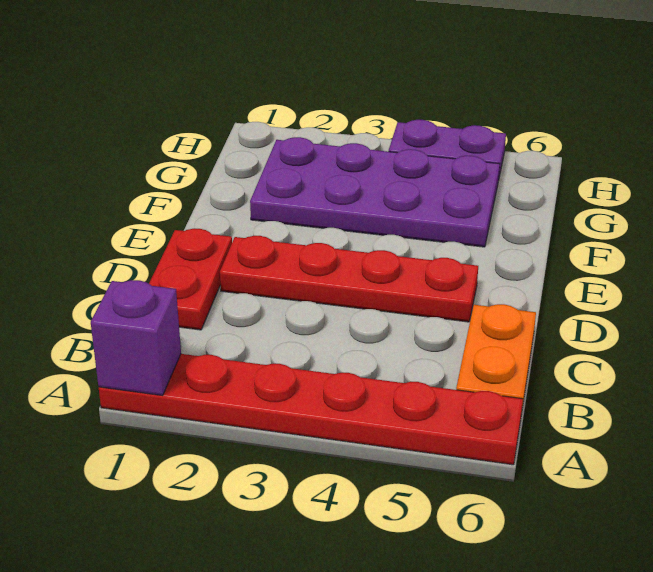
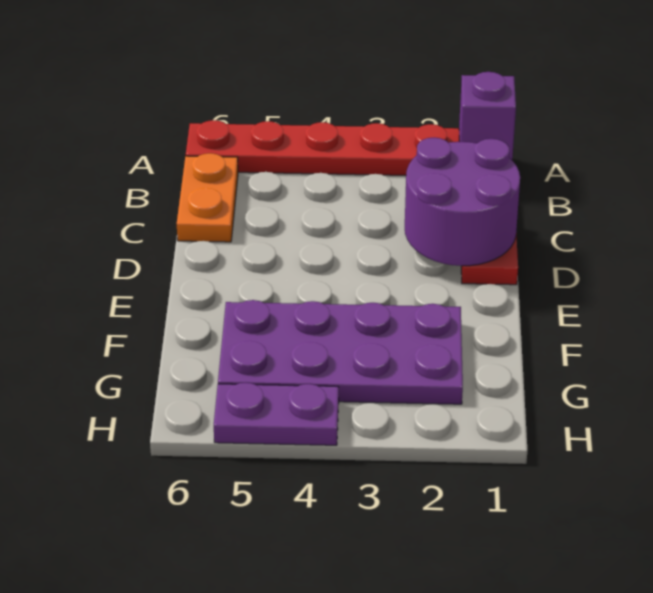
none -> purple 2x2 round brick [405,138,520,266]
red 1x4 plate [220,236,478,322] -> none

